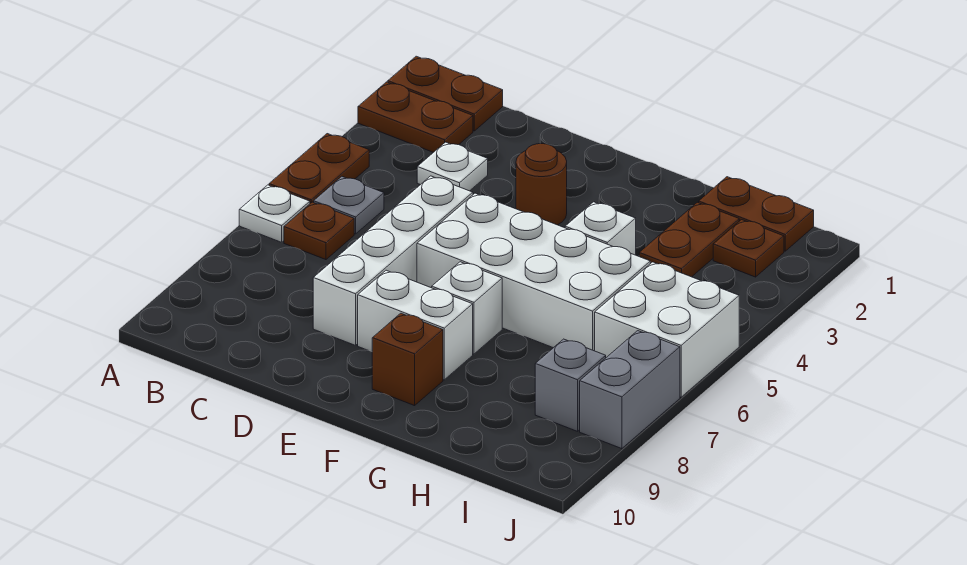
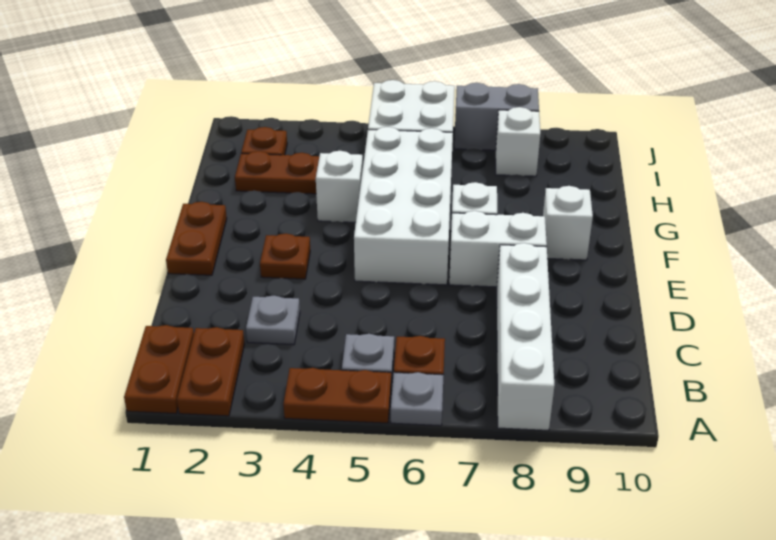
white 1x1 plate [239,185,310,242] -> grey 1x1 plate [391,372,444,426]
white 1x1 plate [417,142,488,191] -> grey 1x1 plate [246,296,300,345]
white 1x4 brick [313,176,473,345] -> white 1x4 brick turned to [497,243,555,430]
brown 1x1 round brick [516,144,567,225] -> brown 1x1 plate [260,233,310,279]
white 1x2 brick [358,270,473,380] -> white 1x2 brick turned to [449,211,547,287]
brown 1x1 brick [372,313,443,406] -> white 1x1 brick [543,186,593,260]
brown 1x2 plate [699,177,814,251] -> brown 1x2 plate moved to [166,202,227,275]
grey 1x1 brick [535,339,606,431] -> white 1x1 brick [496,107,540,176]

